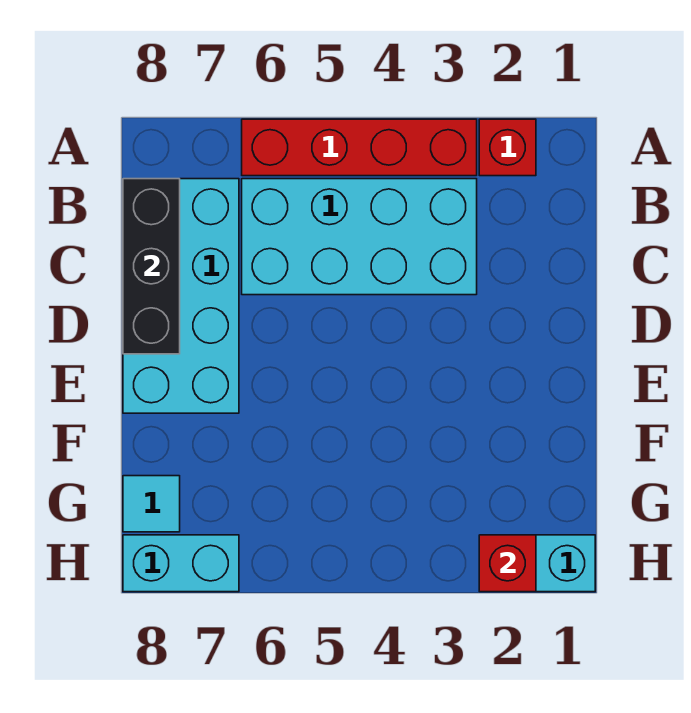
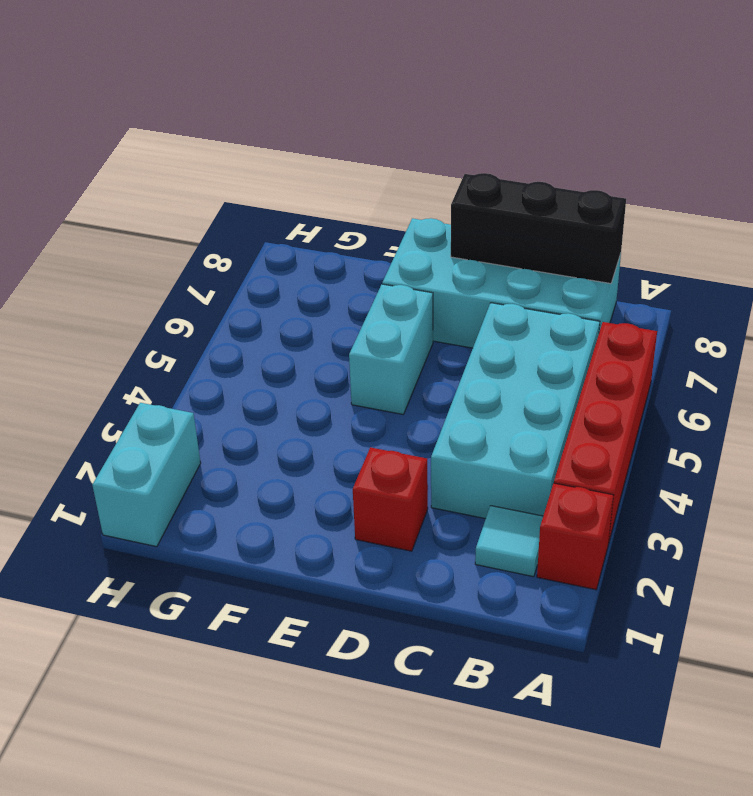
cyan 1x1 tile [123,476,180,532] -> cyan 1x1 tile moved to [475,506,543,577]
red 1x1 brick [479,535,536,592] -> red 1x1 brick moved to [353,447,428,551]
cyan 1x2 brick [123,535,239,592] -> cyan 1x2 brick moved to [349,284,433,414]

